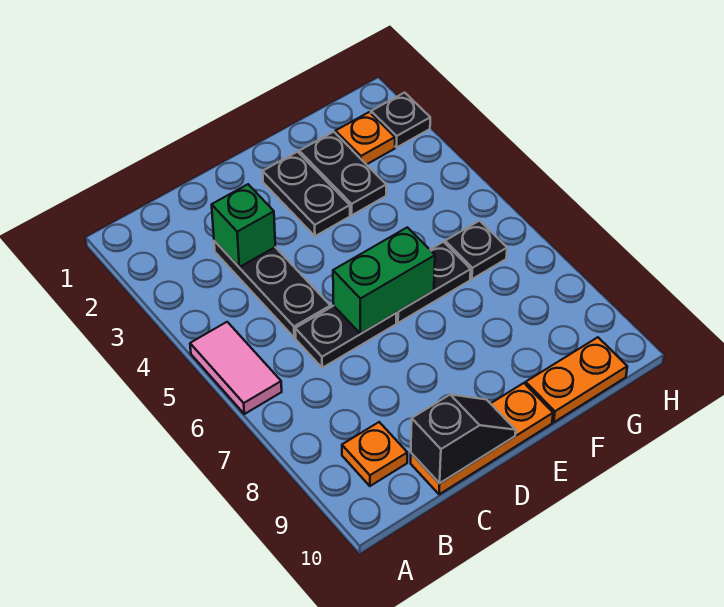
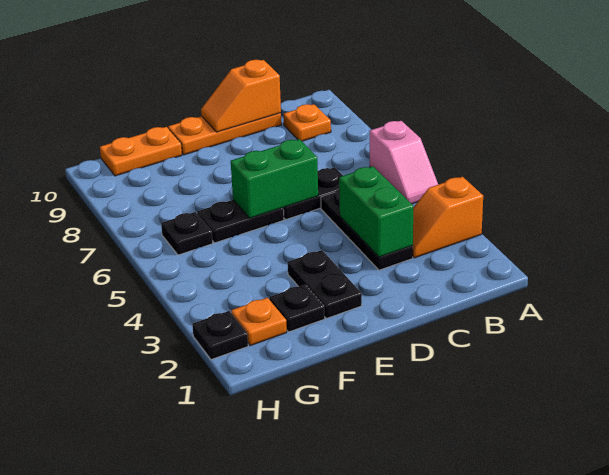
none -> orange 1x2 slope [413,177,483,258]
pink 1x2 tile [190,322,282,414] -> pink 1x2 slope [370,121,438,204]
green 1x1 brick [212,184,275,267] -> green 1x2 brick [339,166,413,257]
black 1x2 slope [411,395,516,483] -> orange 1x2 slope [201,60,281,132]
black 1x2 plate [299,132,386,215] -> black 1x1 plate [269,285,325,332]

